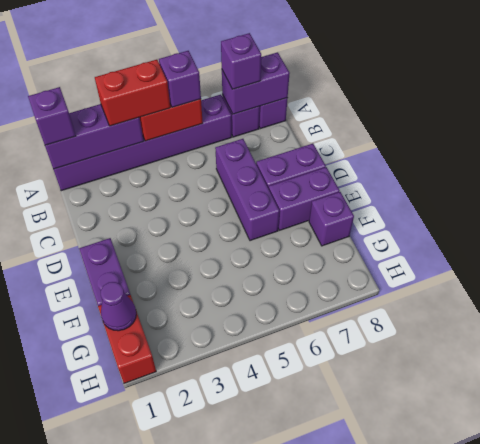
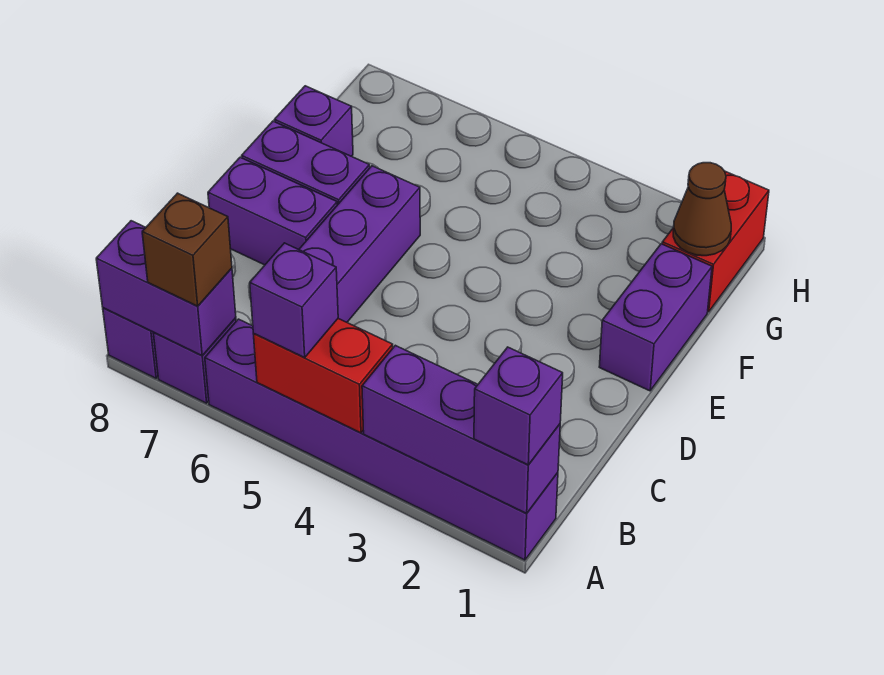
red 1x2 brick [95,60,170,126] -> none
purple 1x1 brick [221,33,261,89] -> brown 1x1 brick [142,193,232,306]
purple 1x1 cone [101,282,136,331] -> brown 1x1 cone [673,163,731,256]

